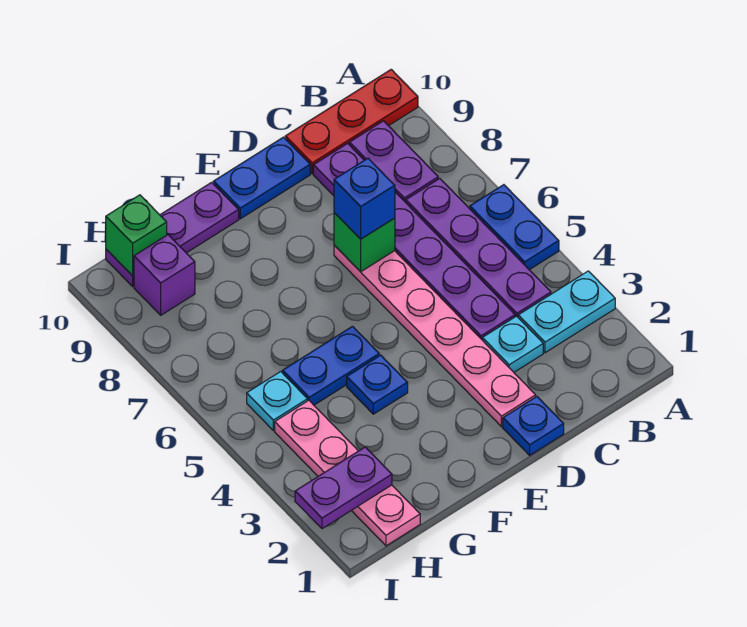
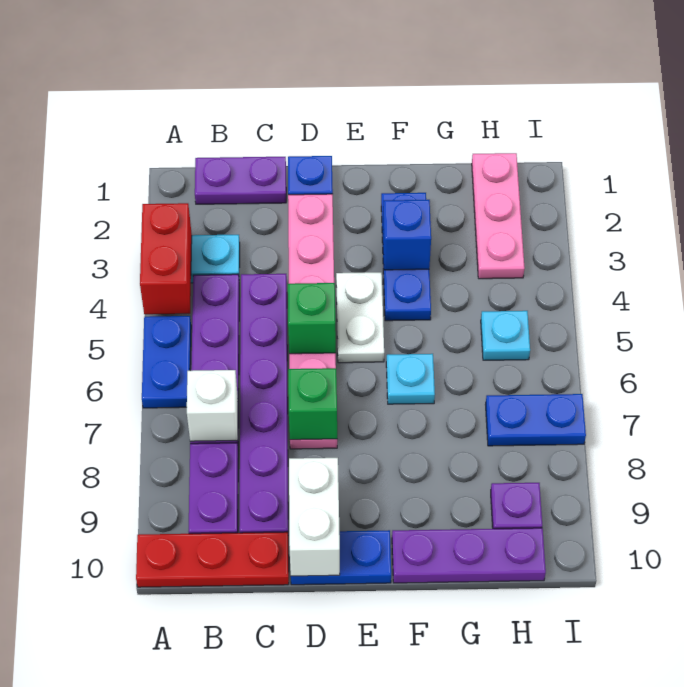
none -> red 1x2 brick [140,203,192,314]
none -> white 1x1 brick [187,370,238,441]
cyan 1x1 plate [482,316,543,372] -> cyan 1x1 plate moved to [386,354,435,404]
blue 1x1 brick [334,158,395,239] -> blue 1x1 brick moved to [383,200,431,270]
none -> white 1x2 brick [289,458,340,576]
none -> white 1x2 plate [336,272,384,363]
blue 1x1 plate [347,355,408,414] -> blue 1x3 plate [381,193,431,321]
blue 1x2 plate [282,326,379,405] -> blue 1x2 plate moved to [486,394,586,446]
pink 1x4 plate [275,400,420,546] -> pink 1x3 plate [472,153,525,279]
purple 1x2 plate [295,447,392,529] -> purple 1x2 plate moved to [195,157,286,204]
purple 1x1 brick [134,235,195,315] -> purple 1x1 plate [491,483,542,529]
green 1x1 brick [106,195,167,276] -> green 1x1 brick moved to [288,283,336,354]

